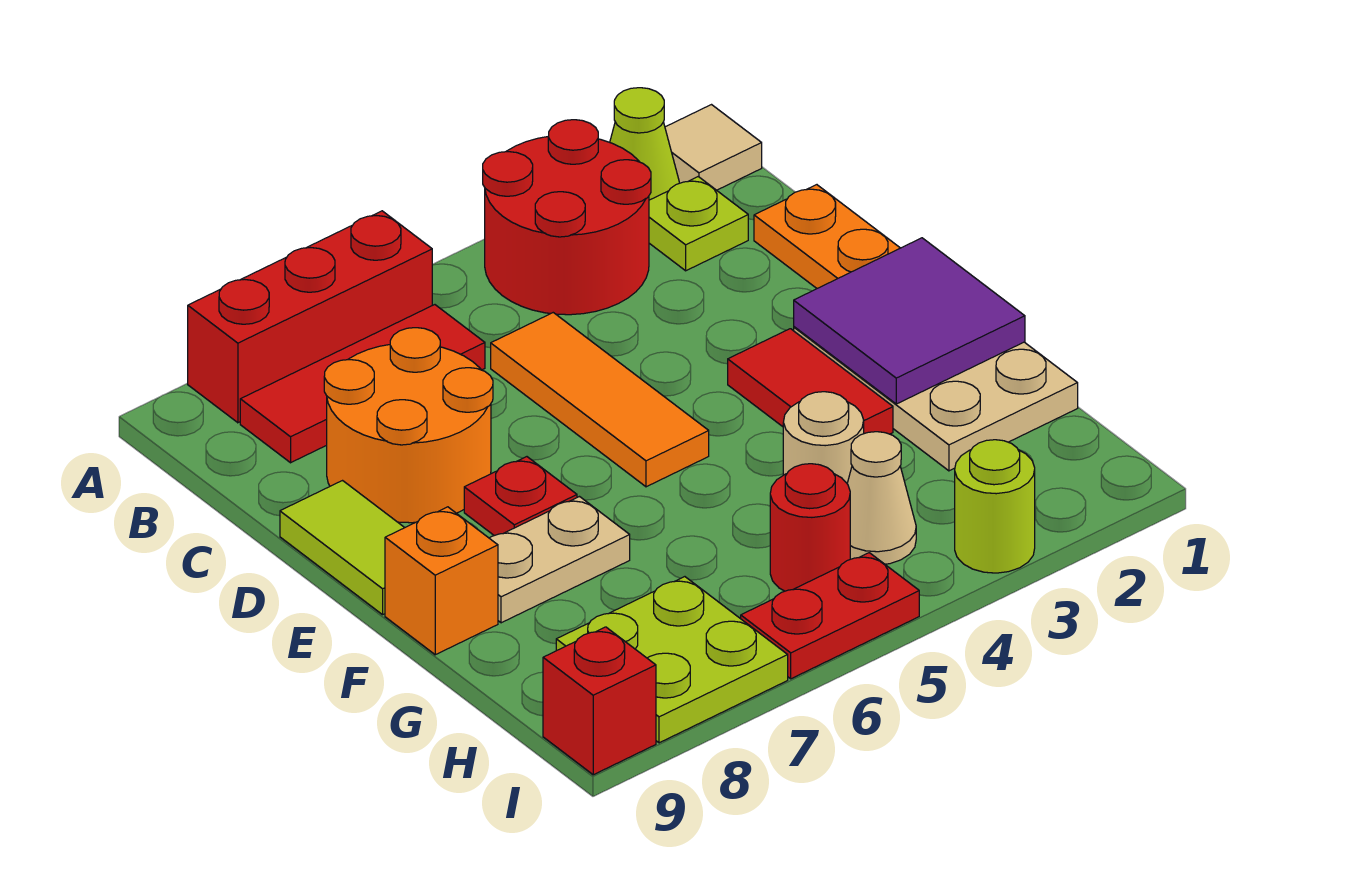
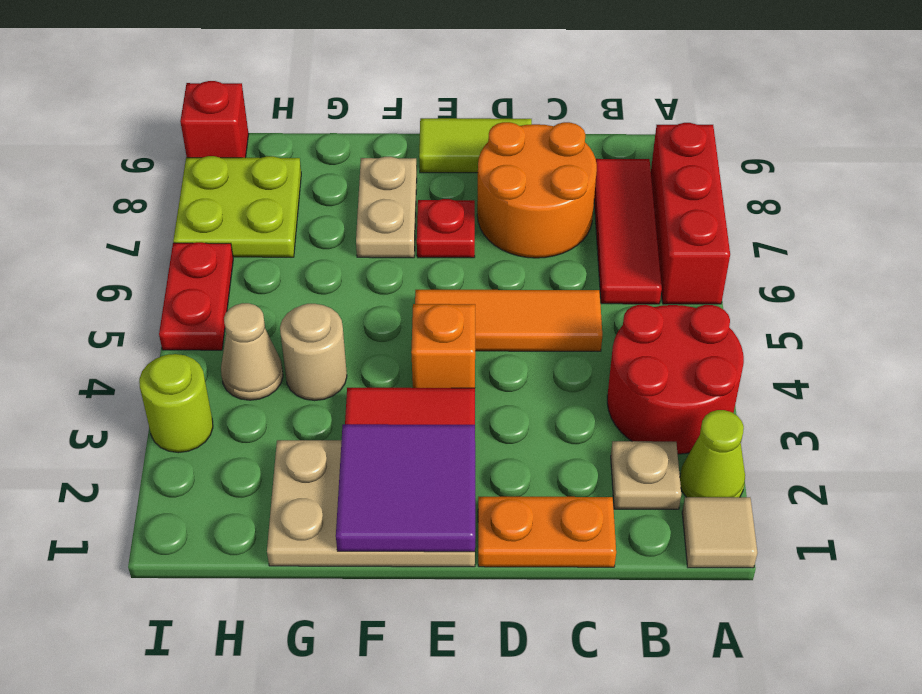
lime 1x1 plate [649,177,748,271] -> tan 1x1 plate [611,441,681,509]
orange 1x1 brick [385,507,498,655] -> orange 1x1 brick moved to [411,304,475,388]
red 1x1 round brick [770,464,850,591] -> none

